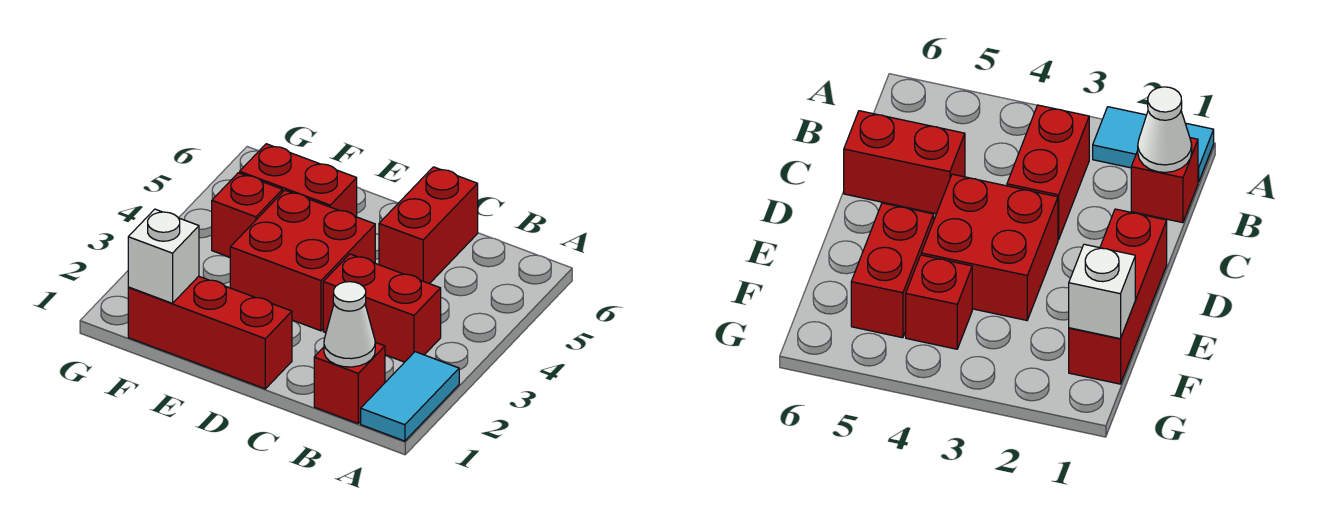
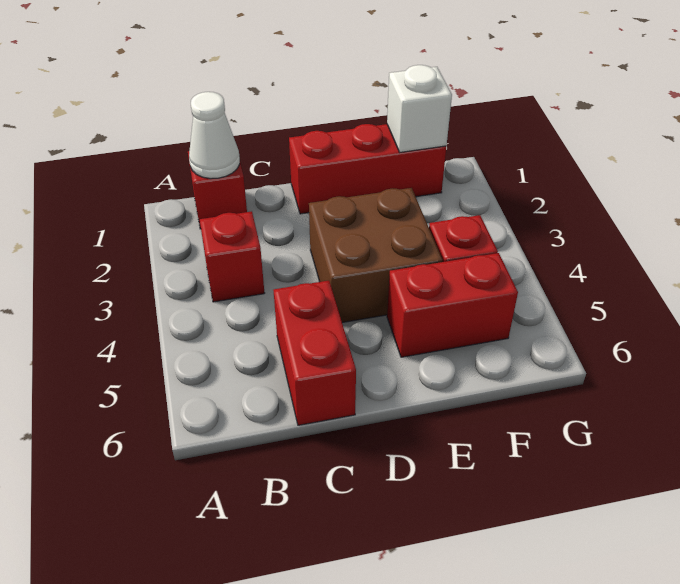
cyan 1x2 tile [361,352,459,441] -> none
red 1x2 brick [323,254,441,362] -> red 1x1 brick [200,211,264,302]
red 2x2 brick [230,190,375,331] -> brown 2x2 brick [309,188,443,323]

